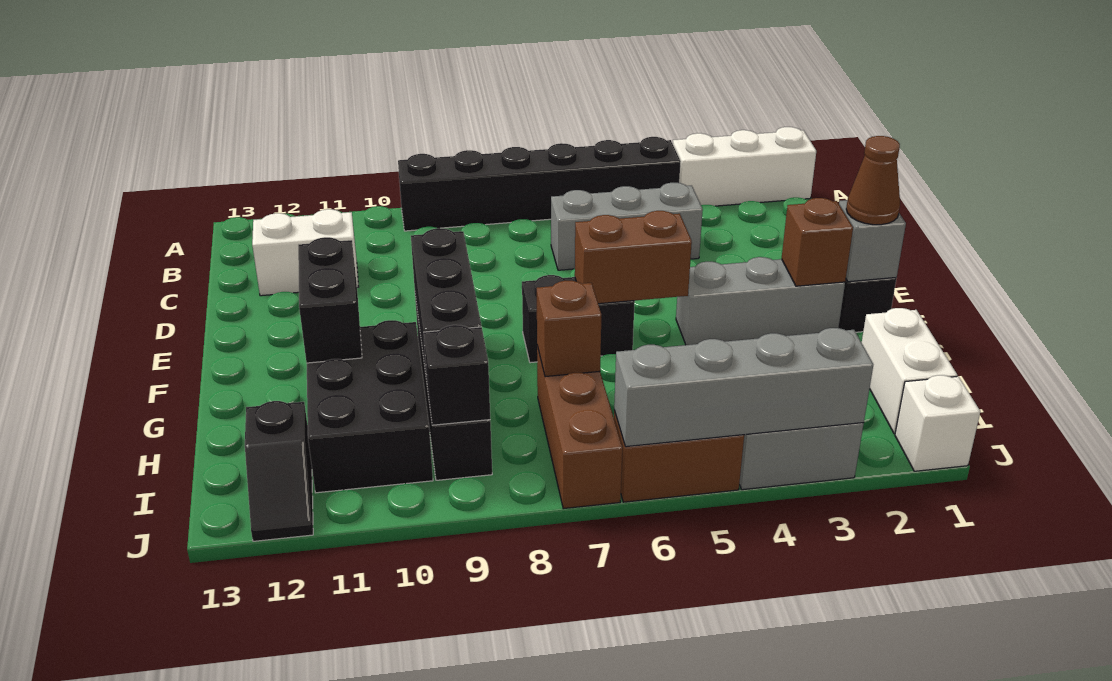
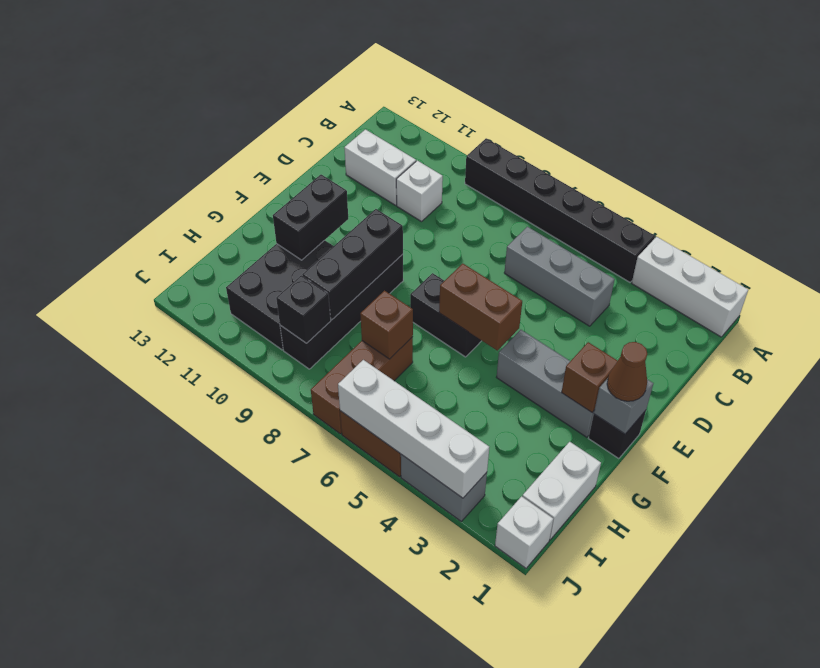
none -> white 1x1 brick [396,161,443,222]
black 1x2 slope [245,401,313,541] -> none
grey 1x4 brick [614,328,873,447] -> white 1x4 brick [338,360,489,498]

